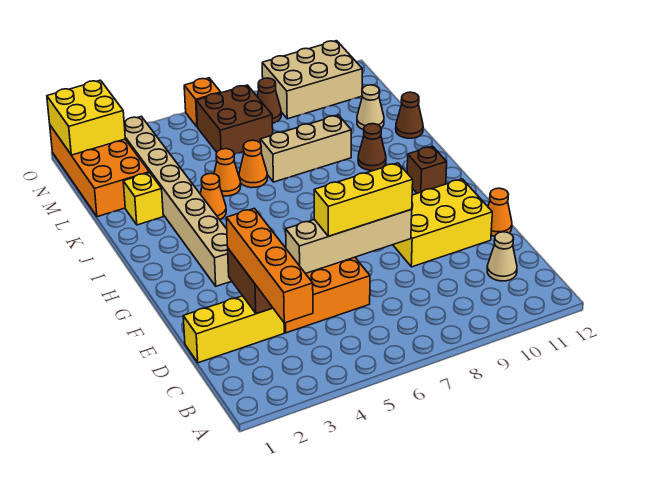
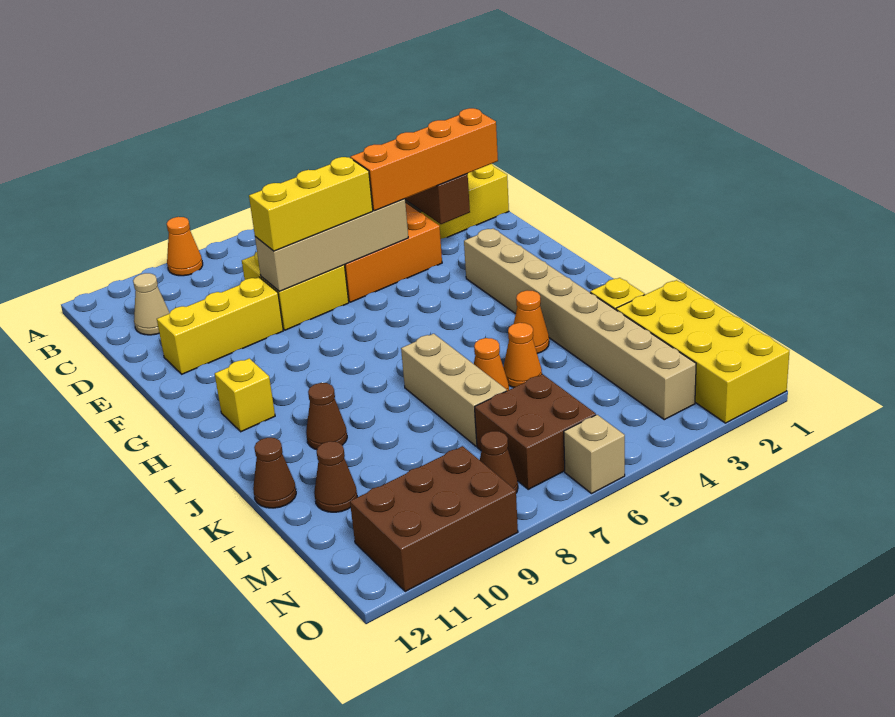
orange 1x4 brick [226,208,313,323] -> orange 1x4 brick turned to [350,108,498,211]
yellow 2x3 brick [393,179,492,267] -> yellow 1x3 brick [157,277,283,374]
orange 1x1 cone [488,188,512,236] -> orange 1x1 cone moved to [167,217,203,276]
brown 1x1 brick [407,146,447,193] -> yellow 1x1 brick [215,358,275,432]
tan 1x3 brick [260,115,351,182] -> tan 1x3 brick turned to [401,334,507,446]
orange 2x4 brick [50,126,149,217] -> yellow 2x4 brick [616,280,789,423]
tan 1x1 cone [357,85,384,130] -> brown 1x1 cone [314,441,357,512]
yellow 2x2 brick [47,80,125,155] -> yellow 2x2 brick moved to [242,252,349,330]
tan 2x3 brick [262,41,362,119] -> brown 2x3 brick [350,446,518,592]
orange 1x1 brick [184,78,221,127] -> tan 1x1 brick [564,415,625,494]

